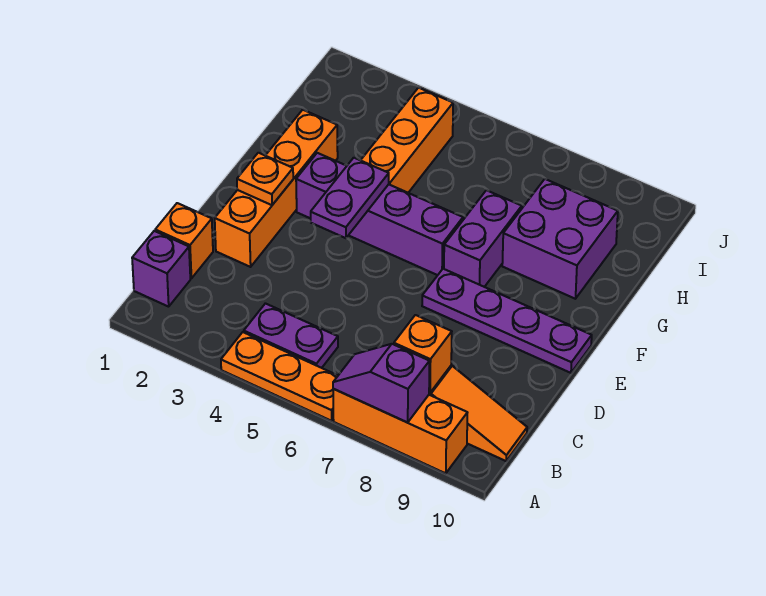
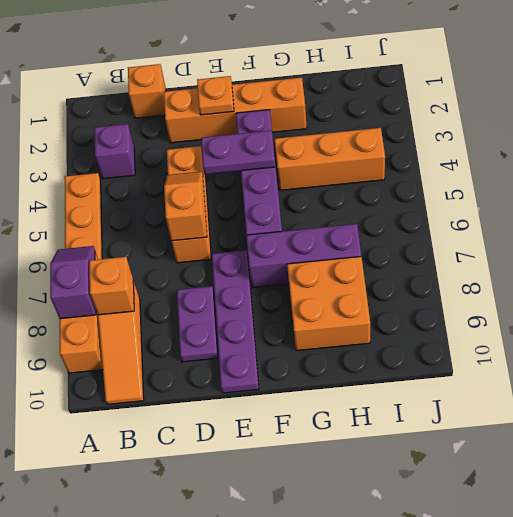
purple 1x1 brick [132,231,190,307] -> purple 1x1 brick moved to [94,124,135,179]
purple 1x2 plate [244,303,338,368] -> purple 1x2 plate moved to [177,286,218,362]
none -> orange 1x3 brick [167,146,211,263]
none -> orange 1x2 slope [164,172,207,241]
purple 1x2 brick [444,190,522,287] -> purple 1x3 brick [246,224,361,288]
purple 2x2 brick [502,179,618,299] -> orange 2x2 brick [287,256,370,351]

